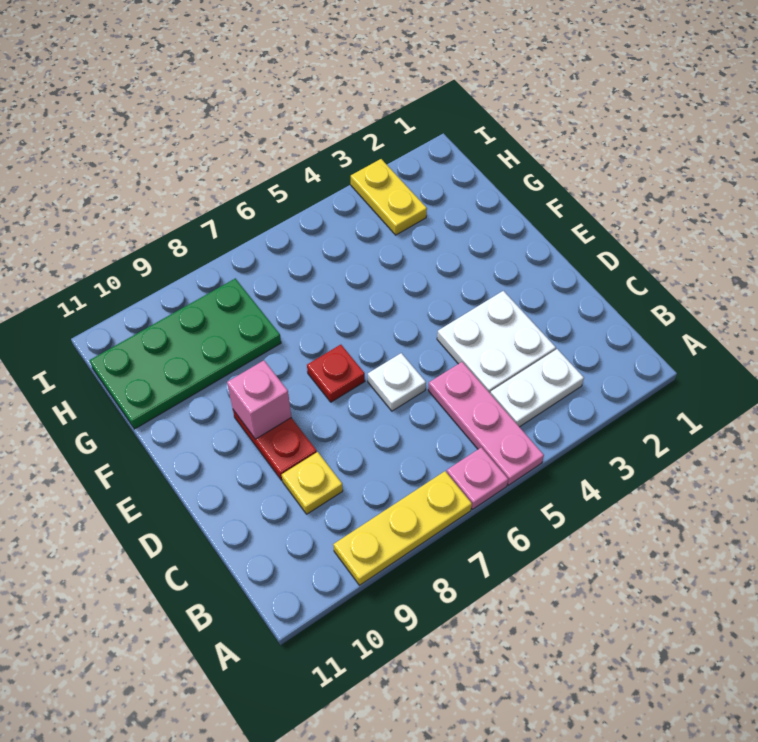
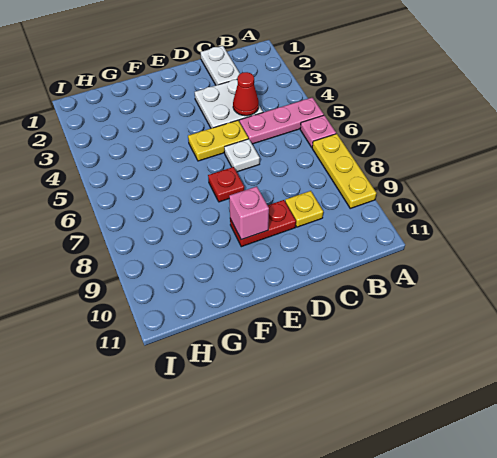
white 1x2 plate [490,349,584,427] -> white 1x2 plate moved to [200,46,240,85]
none -> red 1x1 cone [233,72,259,116]
green 2x4 plate [89,278,281,429] -> none
yellow 1x2 plate [351,159,427,235] -> yellow 1x2 plate moved to [188,120,248,161]

